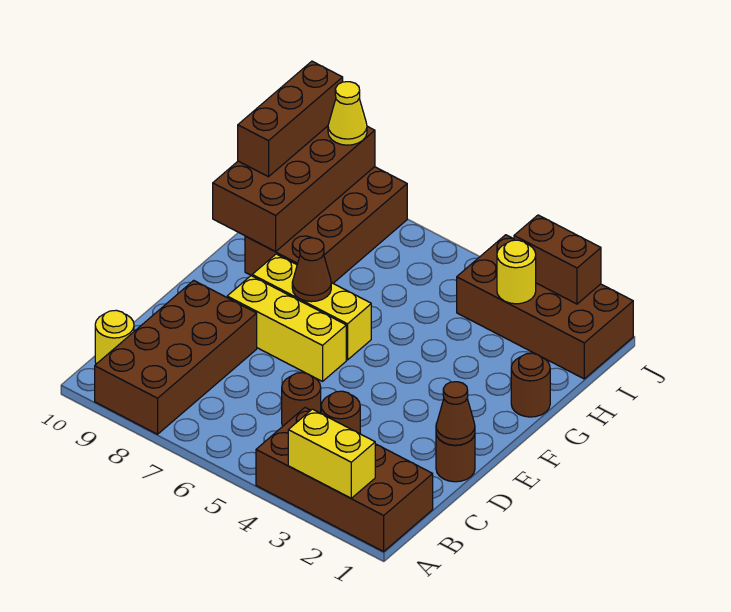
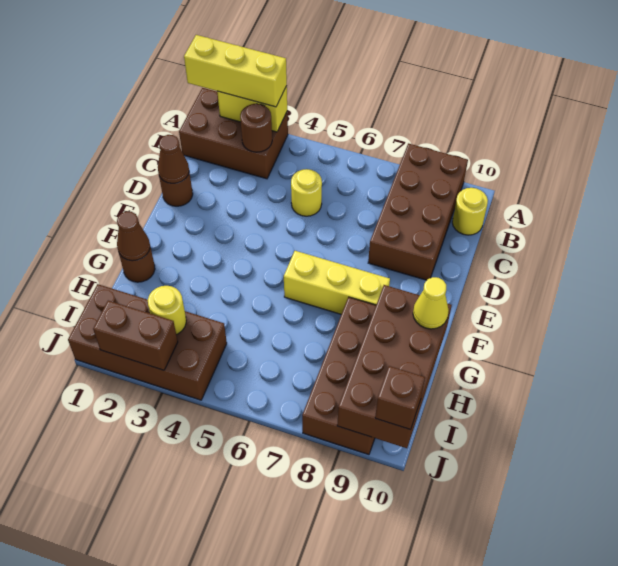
brown 2x4 brick [256,408,433,551] -> brown 2x3 brick [179,88,288,179]
brown 1x1 round brick [282,373,321,427] -> yellow 1x1 round brick [291,169,322,216]
yellow 1x3 brick [227,276,346,381] -> yellow 1x3 brick moved to [184,35,287,107]
brown 1x1 cone [292,238,331,302] -> brown 1x1 cone moved to [117,211,150,261]
brown 1x3 brick [238,61,343,177] -> brown 1x1 brick [375,366,425,430]
yellow 1x1 cone [328,82,367,145] -> yellow 1x1 cone moved to [413,277,449,329]

